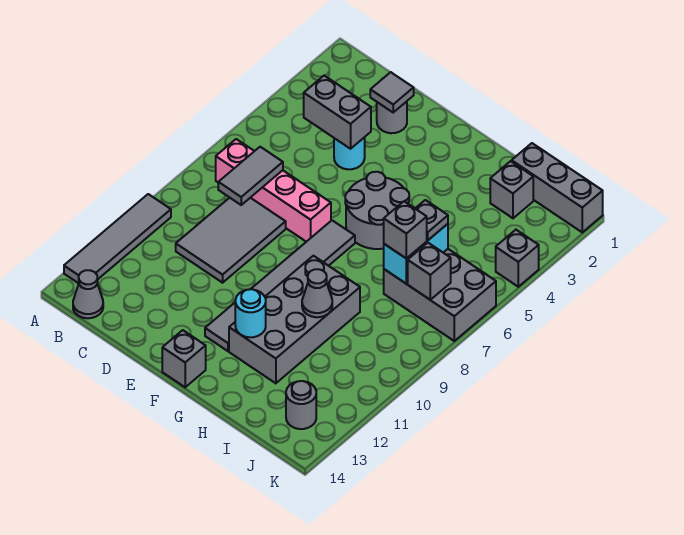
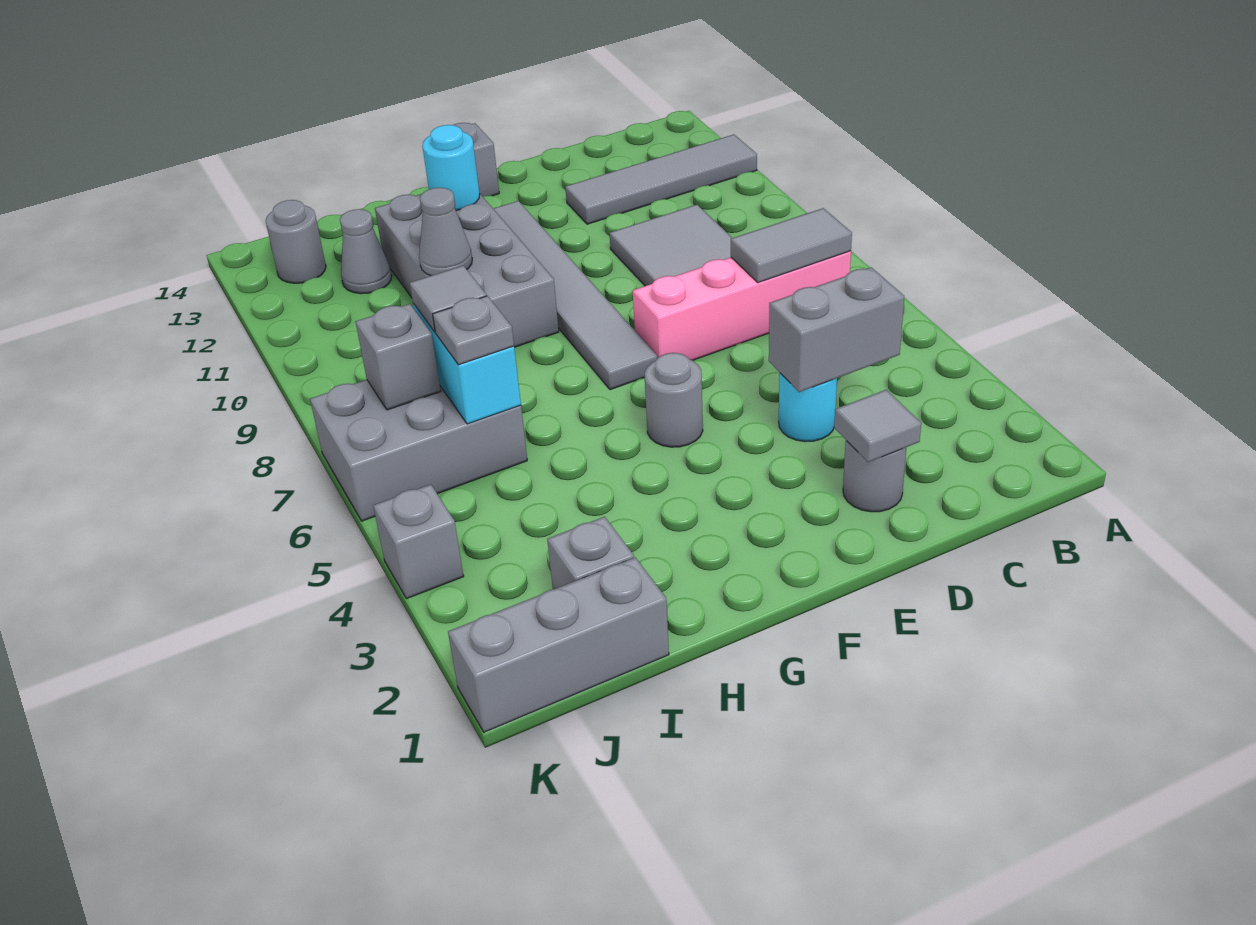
grey 1x4 tile [64,194,171,283] -> grey 1x4 tile turned to [565,134,757,224]
grey 1x1 cone [73,270,103,318] -> grey 1x1 cone moved to [340,209,392,294]
grey 1x2 tile [218,147,283,205] -> grey 1x2 tile turned to [731,208,852,283]
grey 2x2 round brick [345,172,409,249] -> grey 1x1 round brick [645,353,703,447]
grey 1x1 brick [383,201,427,259] -> grey 1x1 tile [410,266,487,332]

